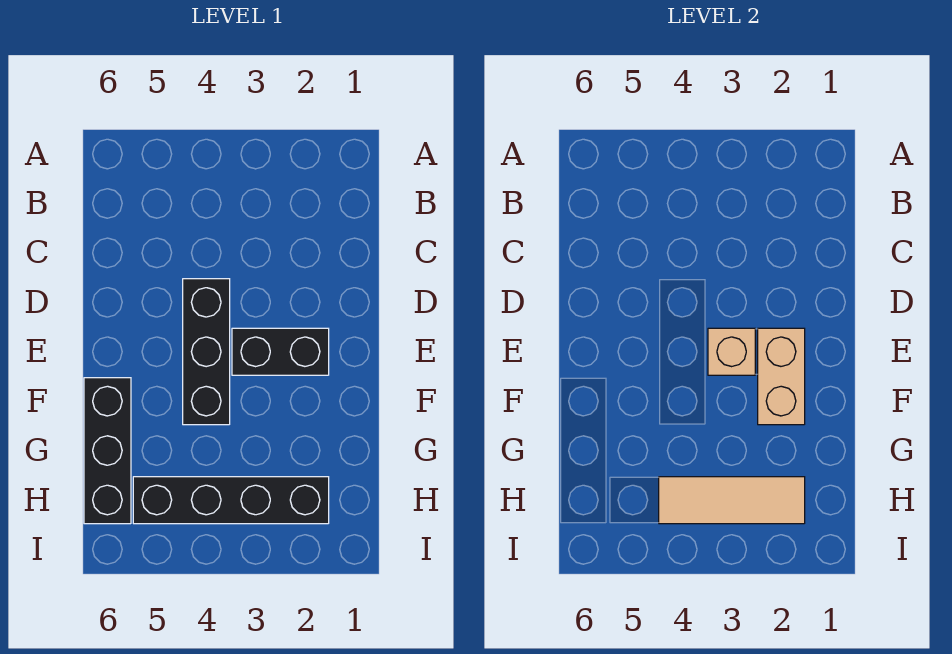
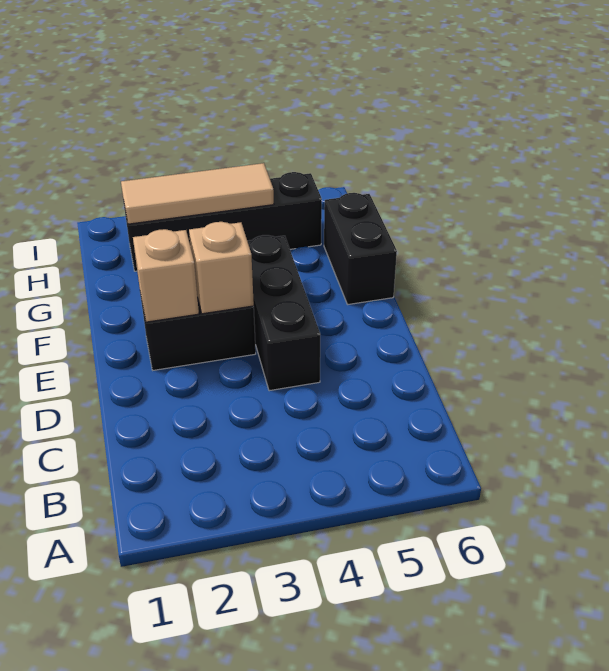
tan 1x2 brick [758,328,805,425] -> tan 1x1 brick [133,229,199,322]
black 1x3 brick [84,378,131,524] -> black 1x2 brick [324,193,397,304]

